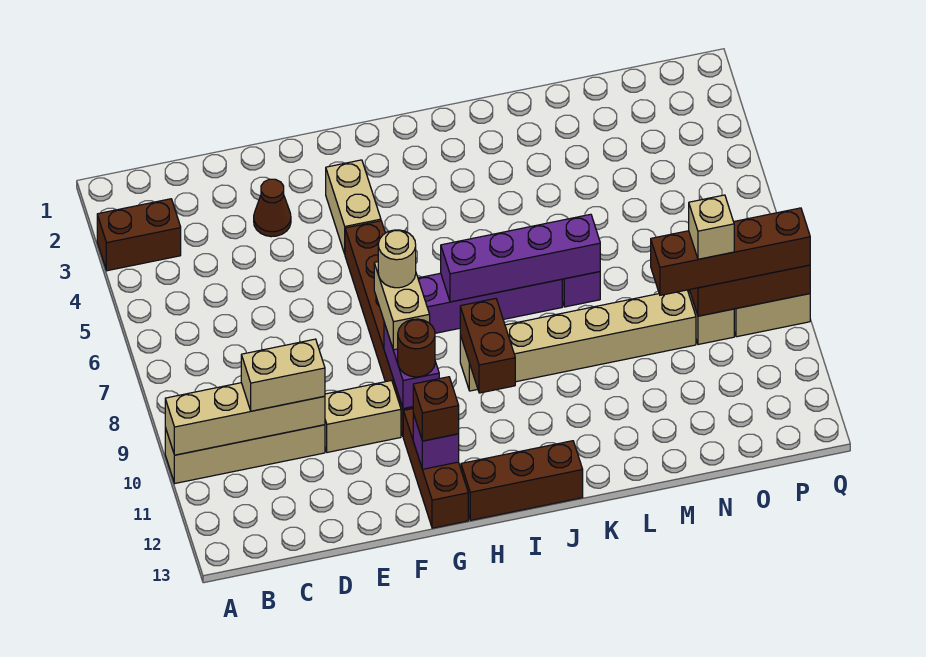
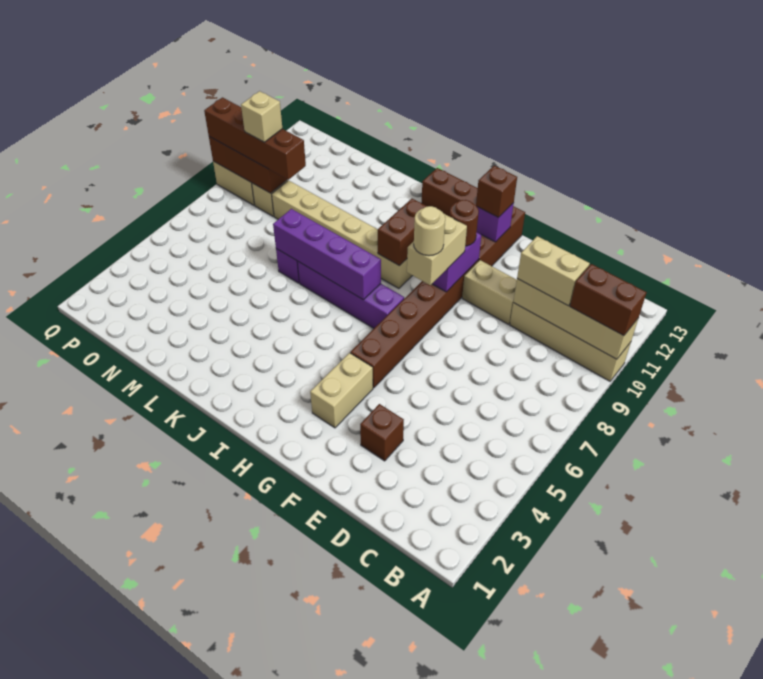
brown 1x2 brick [97,199,181,271] -> brown 1x2 brick moved to [570,264,646,336]
brown 1x1 cone [254,179,291,237] -> brown 1x1 brick [360,404,404,461]

